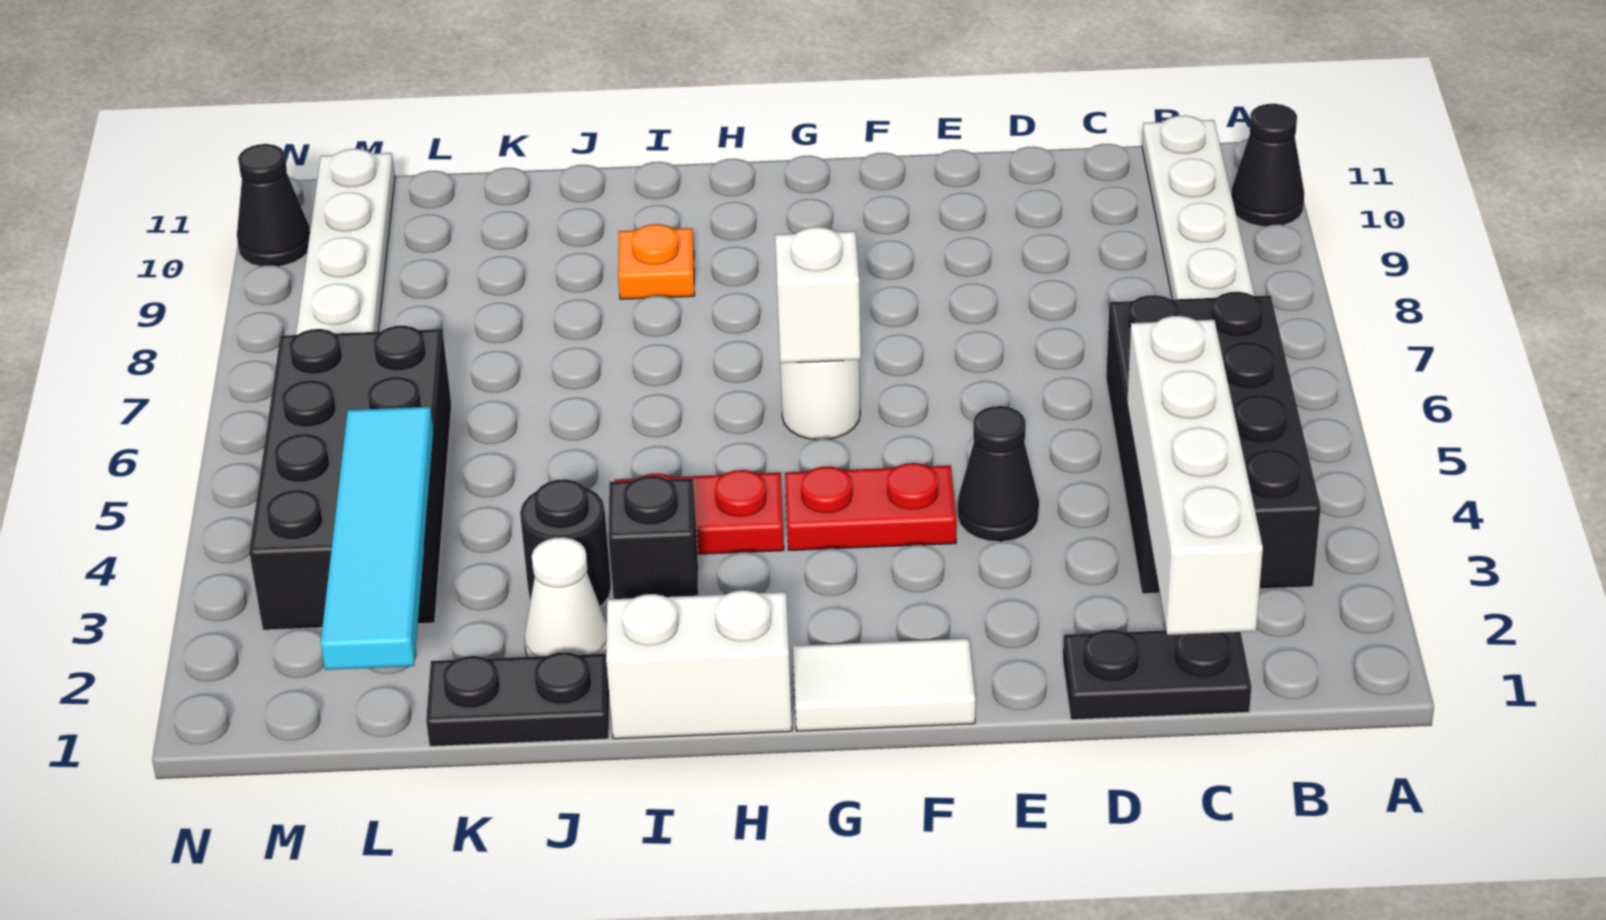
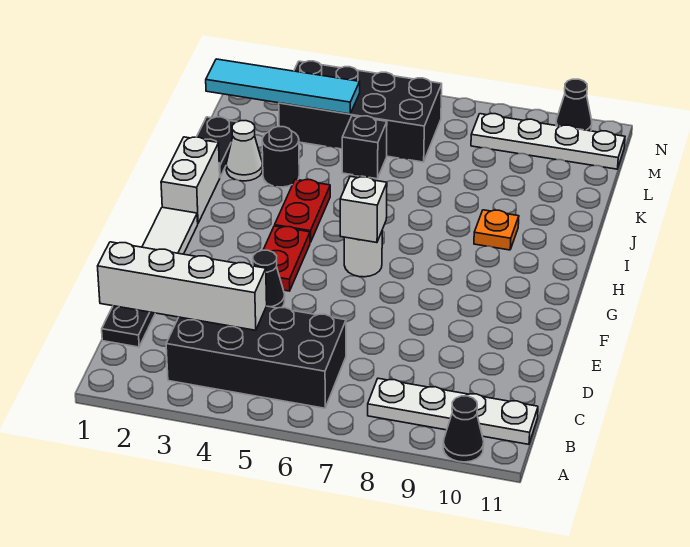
black 1x1 brick [608,476,698,599] -> black 1x1 brick moved to [342,116,387,179]

